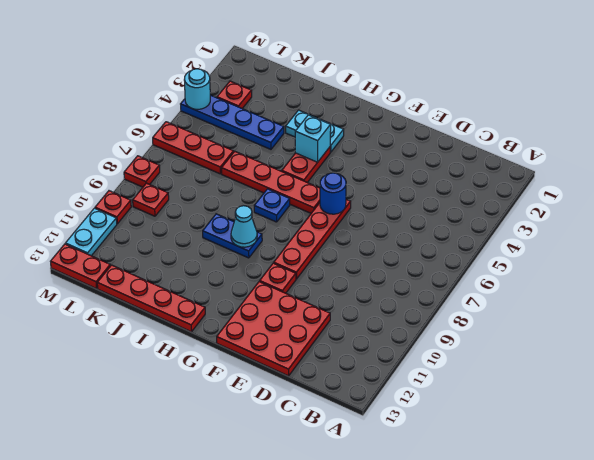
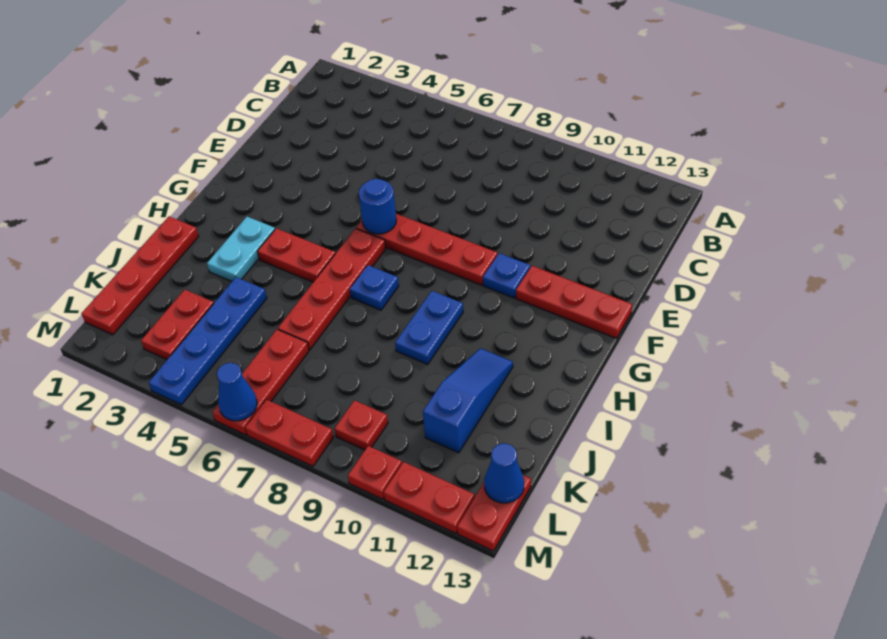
red 3x3 plate [217,281,330,376] -> red 1x3 plate [516,266,632,338]
red 1x1 plate [260,263,296,293] -> blue 1x1 plate [483,253,530,298]
cyan 1x1 brick [295,115,331,162] -> none
cyan 1x1 cone [231,206,257,247] -> none
red 1x4 plate [97,265,205,332] -> red 1x4 plate moved to [81,216,199,335]
none -> blue 1x3 slope [423,348,513,453]
red 1x1 plate [217,81,252,108] -> red 1x2 plate [141,289,214,360]
none -> blue 1x1 cone [484,443,524,503]
cyan 1x1 round brick [184,69,210,109] -> none
none -> blue 1x1 cone [217,363,257,421]
red 1x1 plate [124,156,160,187] -> red 1x2 plate [245,399,333,466]
cyan 1x2 plate [65,208,117,256] -> red 1x2 plate [384,462,475,533]

